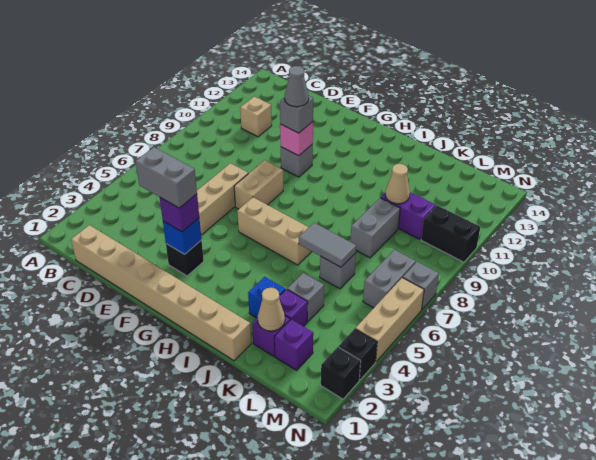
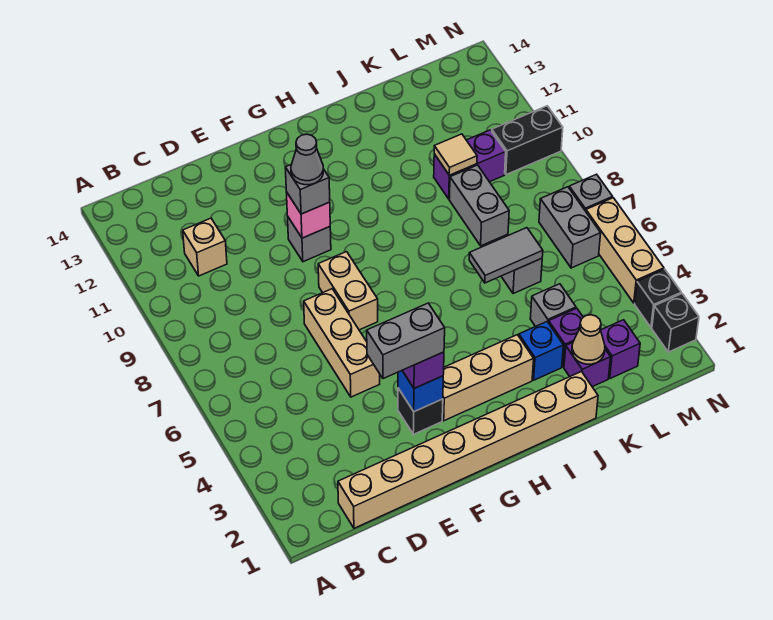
tan 1x3 brick [237,197,312,265] -> tan 1x3 brick moved to [442,335,534,421]
tan 1x1 cone [385,164,410,204] -> tan 1x1 tile [434,134,477,175]

